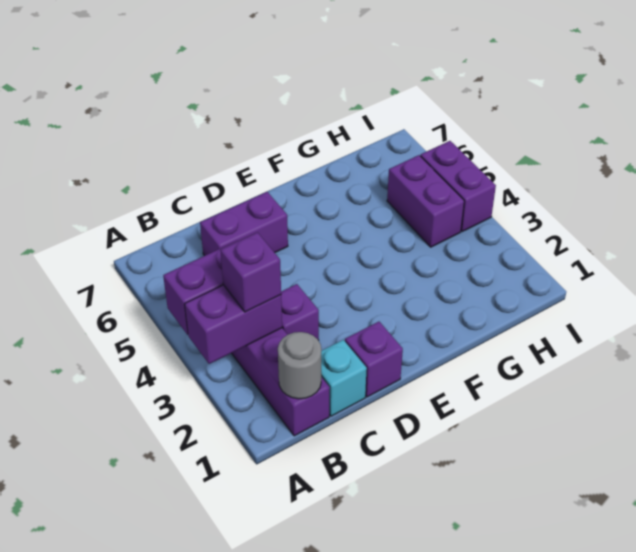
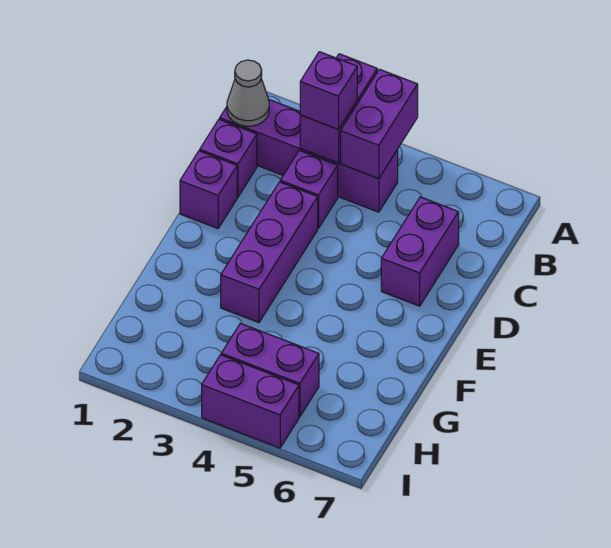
grey 1x1 round brick [278,332,321,399] -> grey 1x1 cone [227,60,269,126]
cyan 1x1 brick [321,340,367,416] -> purple 1x1 brick [200,119,257,197]
none -> purple 1x3 brick [221,182,318,323]

